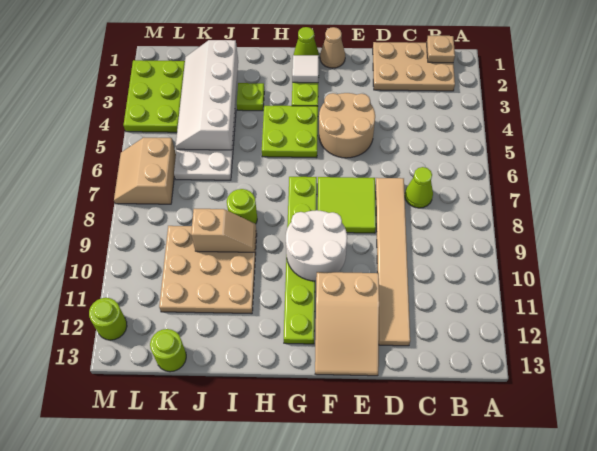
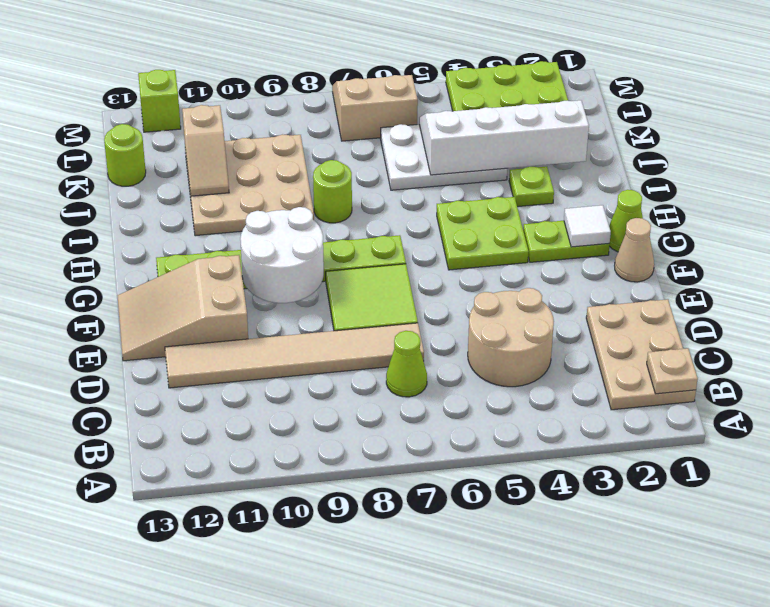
tan 2x2 round brick [319,93,375,158] -> tan 2x2 round brick moved to [468,288,554,387]
tan 1x2 slope [191,209,256,252] -> tan 1x2 slope moved to [182,105,229,196]
lime 1x1 round brick [89,298,127,340] -> lime 1x1 brick [138,70,181,132]

